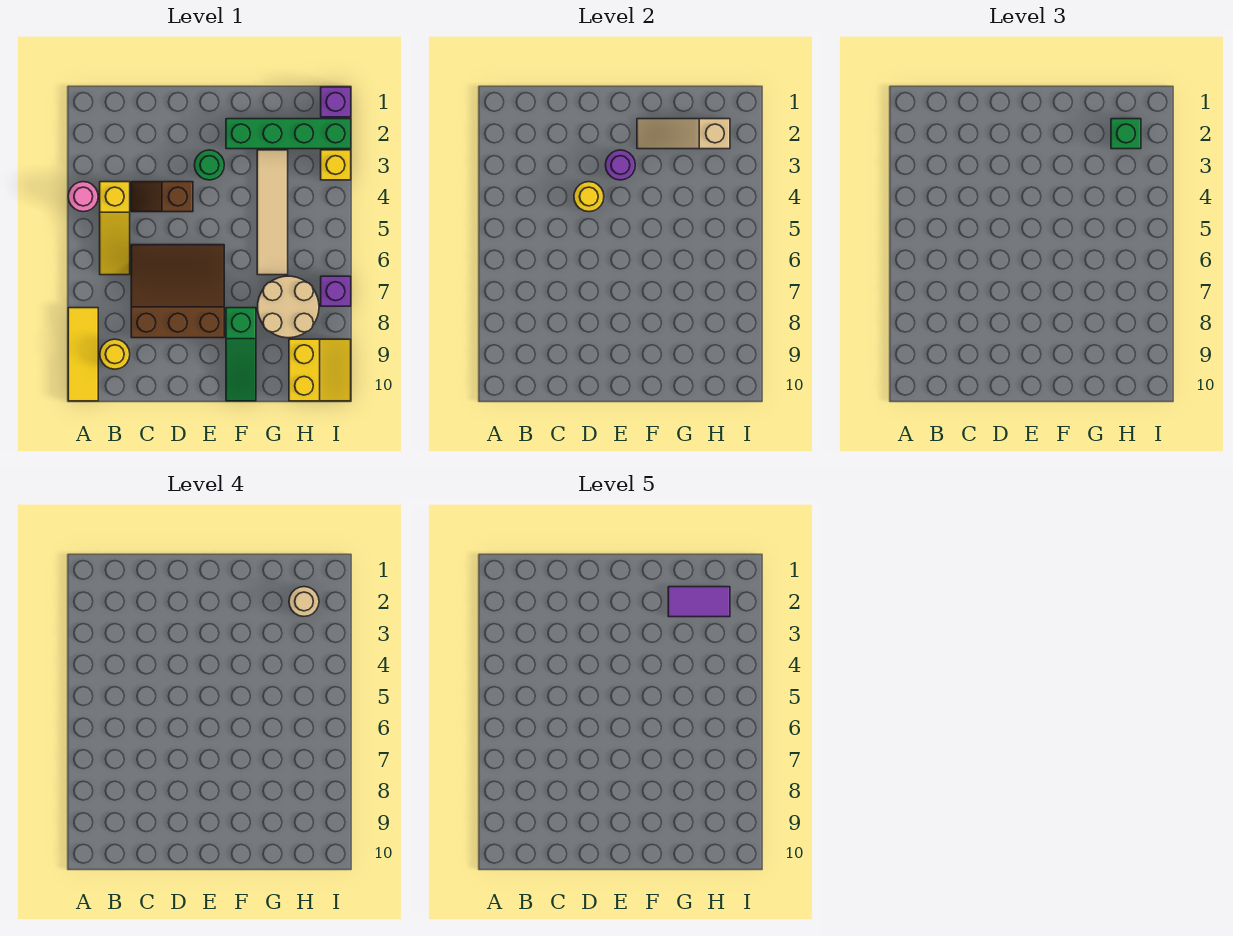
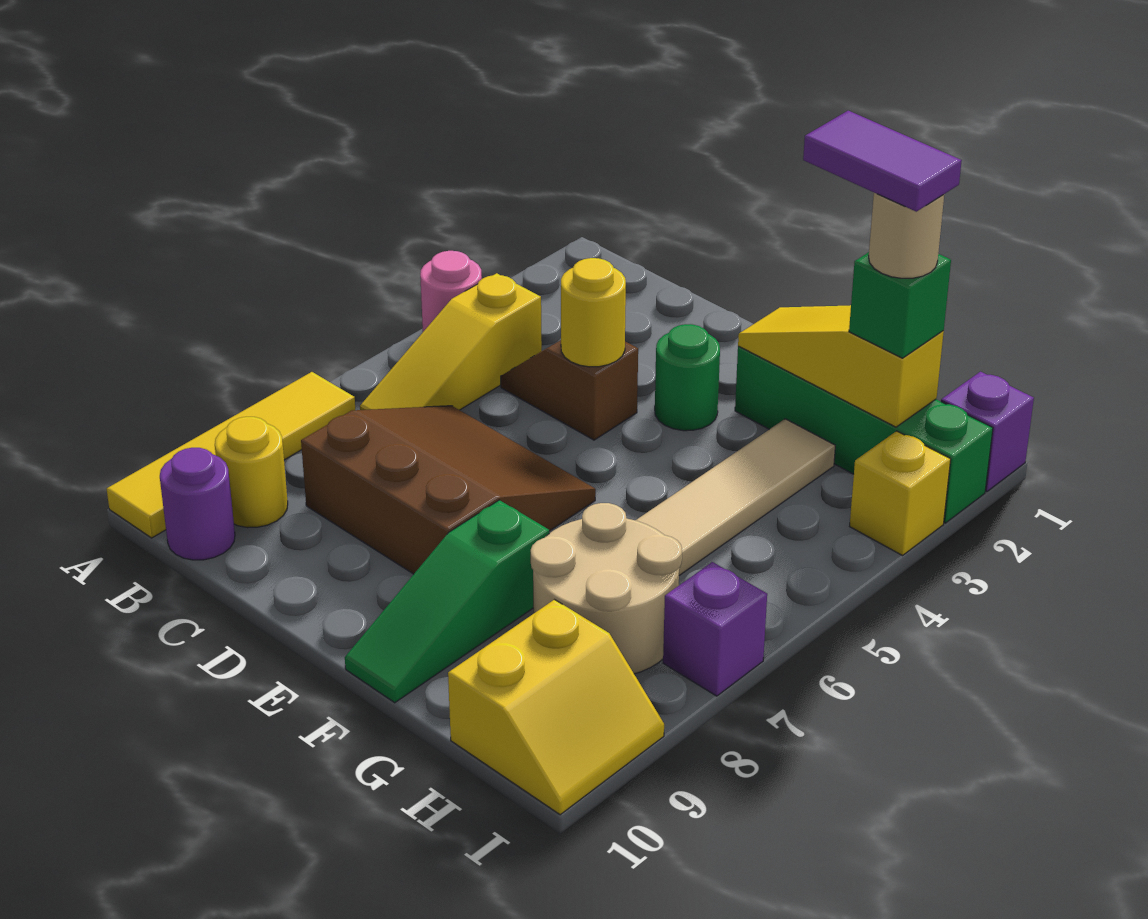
yellow 1x3 tile [68,308,98,401] -> yellow 1x4 tile [107,372,355,538]
purple 1x1 round brick [605,150,635,180] -> purple 1x1 round brick moved to [160,448,235,560]
tan 1x3 slope [637,119,730,149] -> yellow 1x3 slope [738,305,944,427]

